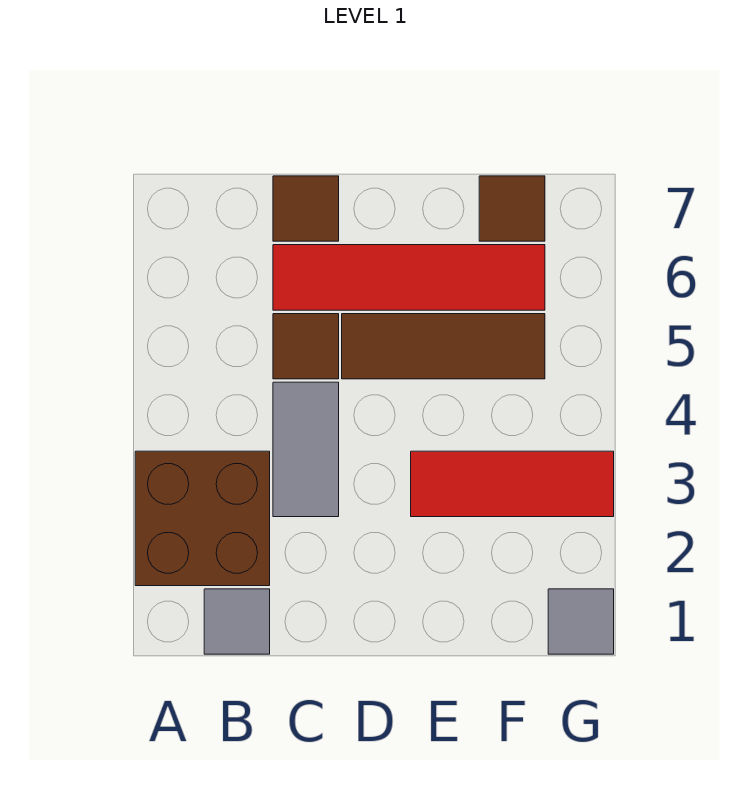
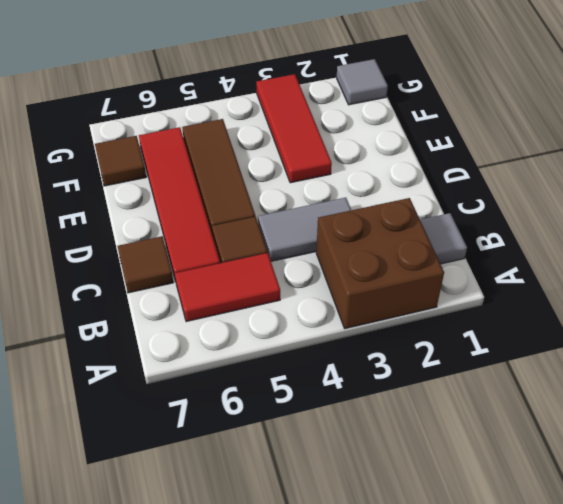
none -> red 1x2 tile [175,253,280,322]

